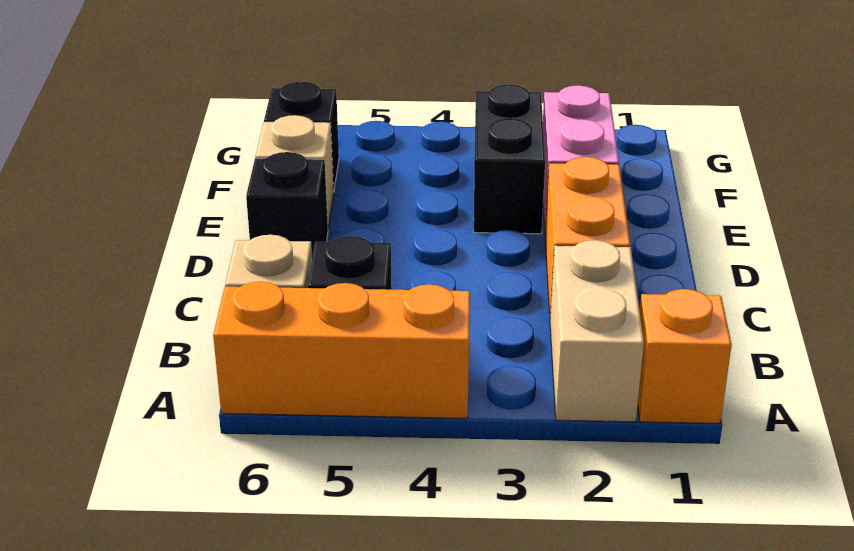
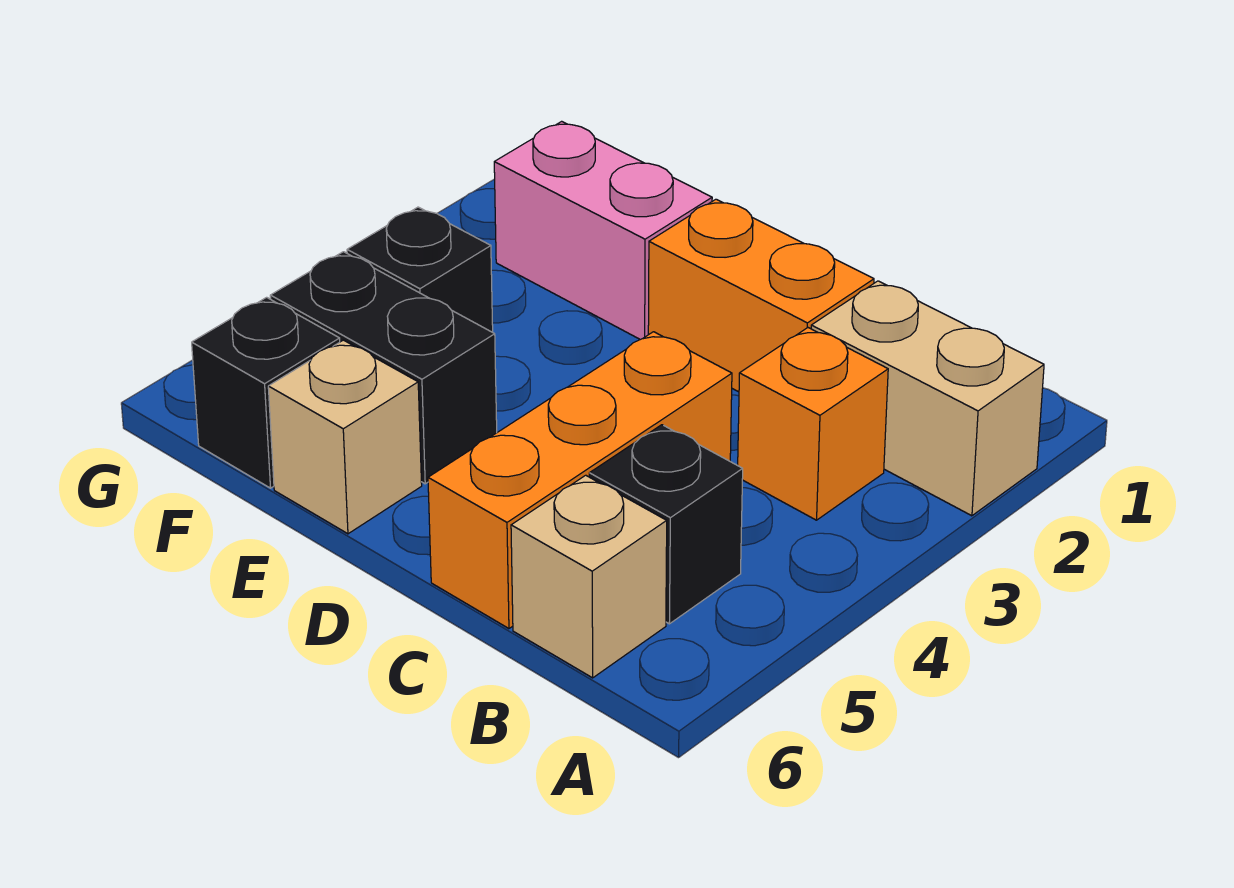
orange 1x1 brick [638,289,732,424] -> orange 1x1 brick moved to [738,328,888,520]
orange 1x3 brick [213,282,470,418] -> orange 1x3 brick moved to [428,332,732,629]
black 1x1 brick [246,152,328,257] -> black 1x1 brick moved to [347,207,493,332]
black 1x2 brick [474,84,545,234] -> black 1x2 brick moved to [270,252,497,484]

